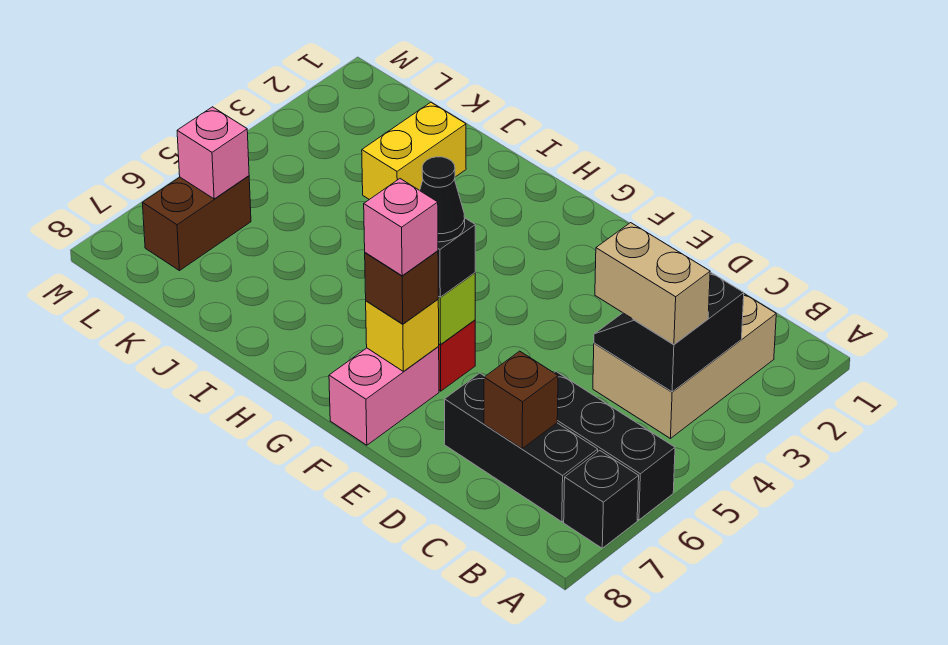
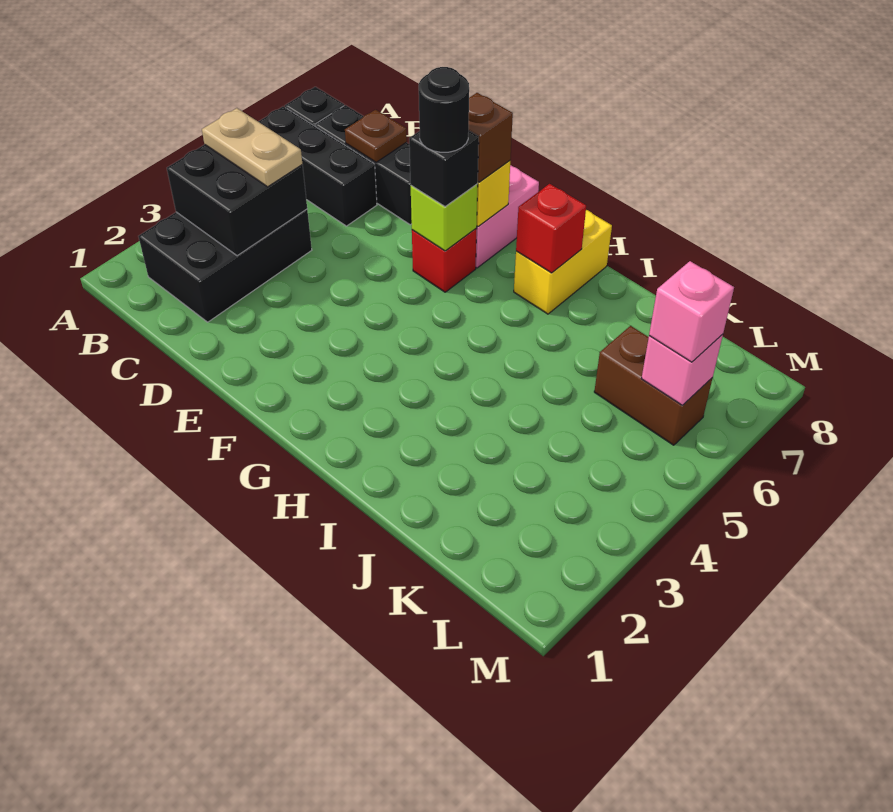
tan 2x3 brick [593,294,776,438] -> black 2x3 brick [138,209,312,322]
black 2x2 slope [594,272,744,392] -> black 2x2 brick [167,145,307,256]
tan 1x2 brick [595,223,710,344] -> tan 1x2 plate [202,108,302,187]
brown 1x1 brick [484,351,558,449] -> brown 1x1 plate [345,110,407,162]
black 1x1 cone [420,157,465,242] -> black 1x1 round brick [419,67,469,152]
pink 1x1 brick [364,179,438,276] -> pink 1x1 brick moved to [649,261,734,362]
none -> red 1x1 brick [516,184,586,273]
yellow 1x2 brick [362,102,466,200] -> yellow 1x2 brick moved to [514,210,612,314]
brown 1x2 brick [143,176,251,271] -> brown 1x2 brick turned to [594,326,712,445]

